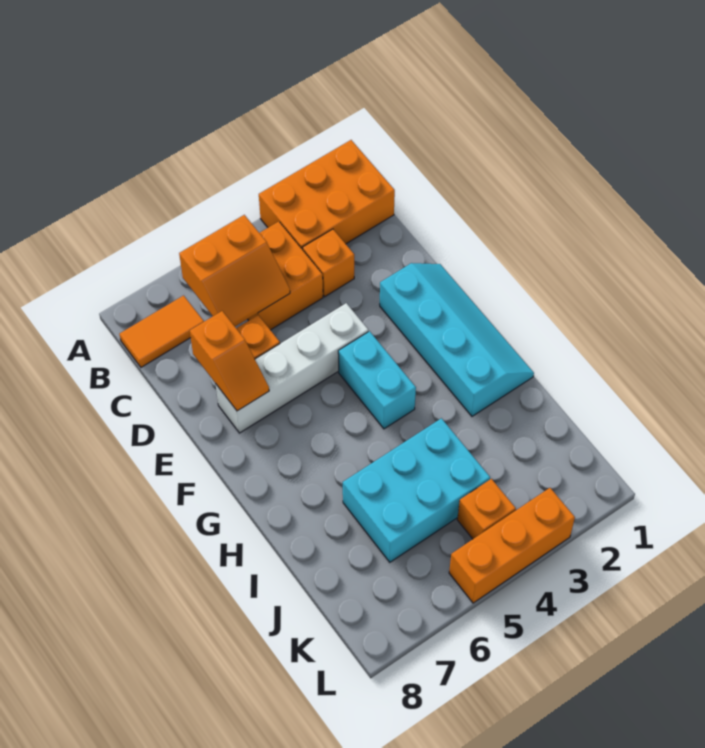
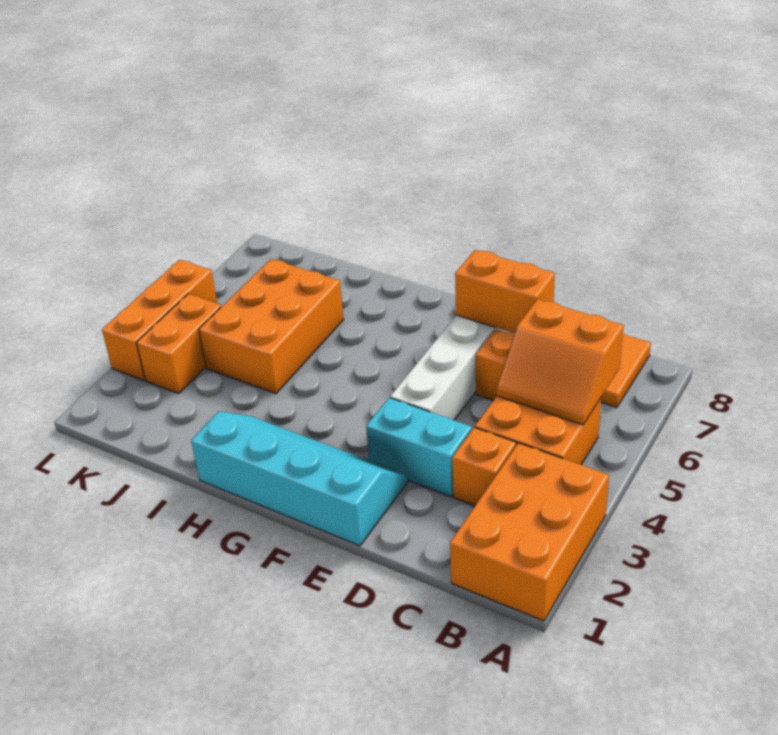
orange 2x2 slope [179,215,290,326] -> orange 2x2 slope turned to [497,299,624,425]
orange 1x2 slope [190,311,269,411] -> orange 1x2 brick [455,250,555,333]
cyan 2x4 slope [380,263,534,416] -> cyan 2x4 slope turned to [191,411,408,546]
cyan 1x2 brick [338,331,416,429] -> cyan 1x2 brick moved to [366,398,472,497]
cyan 2x3 brick [343,418,490,562] -> orange 2x3 brick [199,259,344,394]
orange 1x1 brick [457,479,516,539] -> orange 1x2 brick [137,294,222,394]

